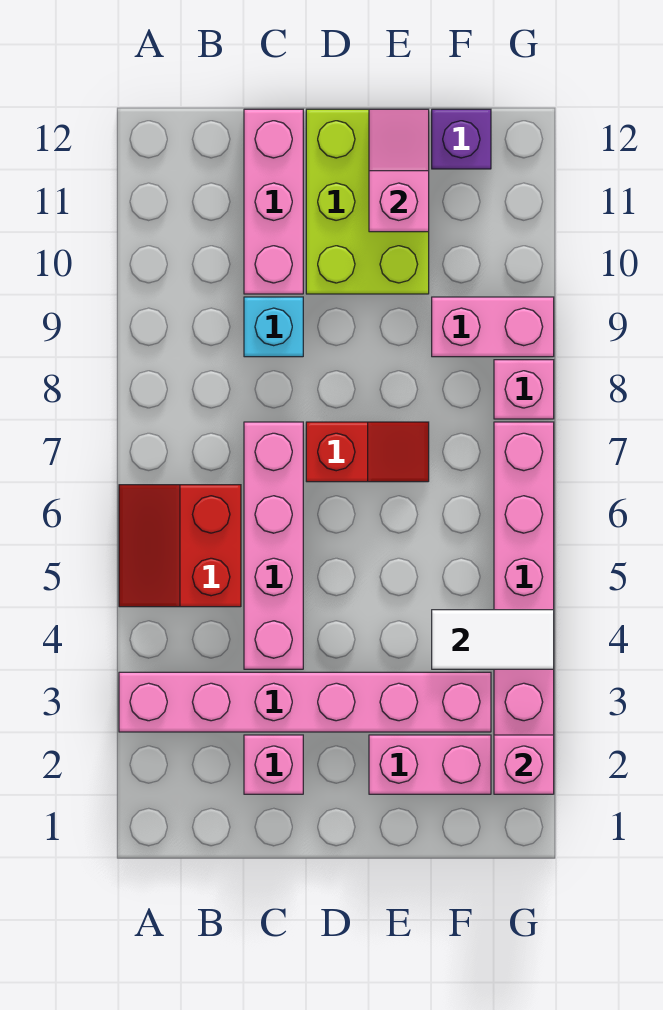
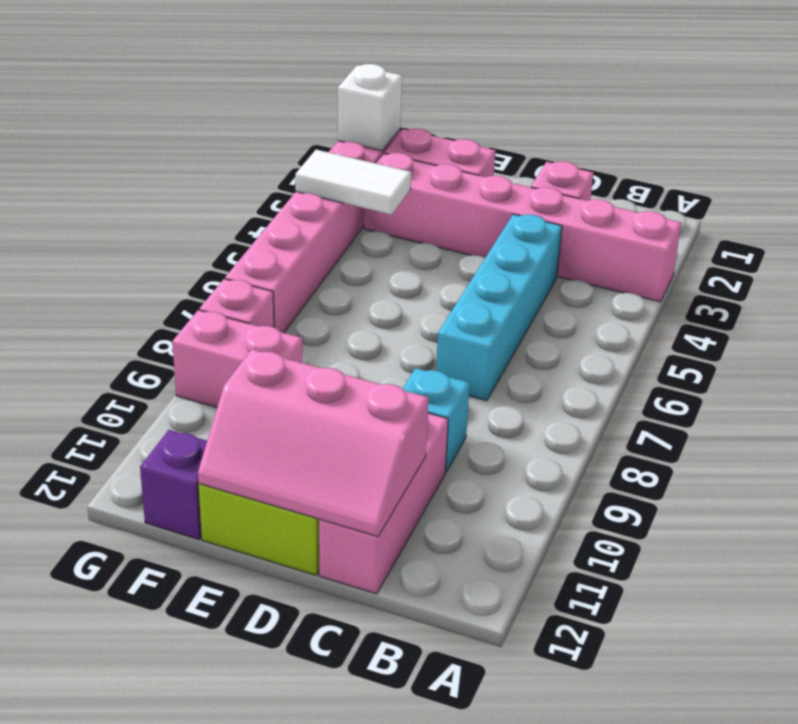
red 2x2 slope [119,485,241,607] -> none
pink 1x4 brick [244,422,303,669] -> cyan 1x4 brick [436,214,562,401]
red 1x2 slope [306,422,429,482] -> none
pink 1x2 slope [369,109,429,232] -> pink 2x3 slope [198,349,428,537]
pink 1x1 brick [494,735,554,794] -> white 1x1 brick [338,64,402,151]

